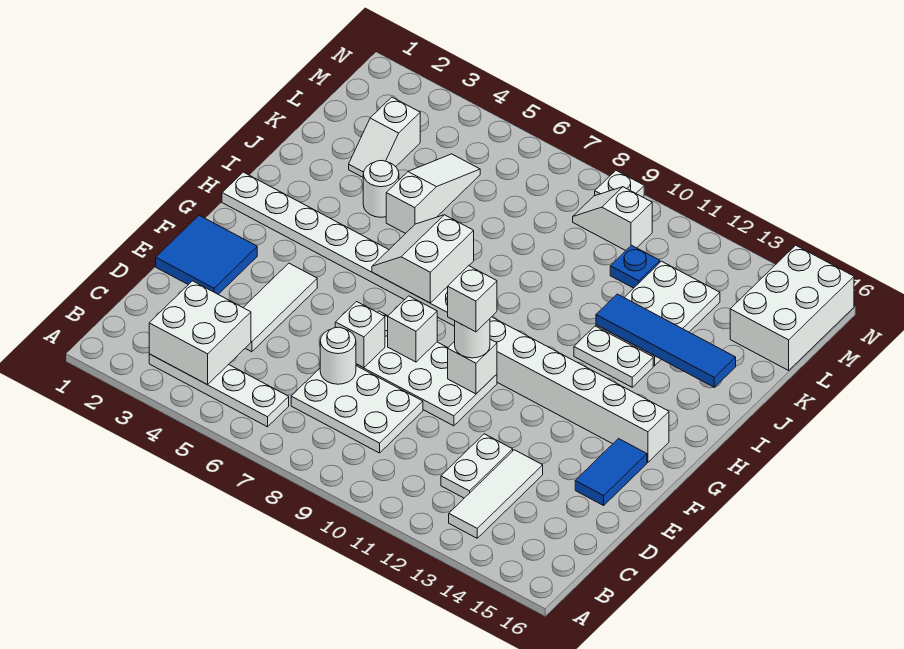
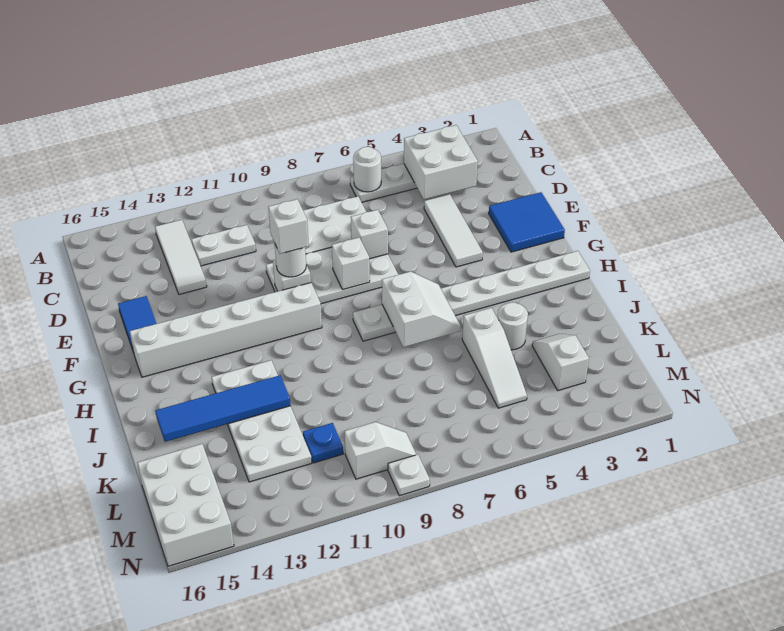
white 1x2 plate [441,434,513,498] -> white 1x2 plate turned to [191,225,256,266]
white 1x1 round brick [320,327,356,384] -> white 1x1 round brick moved to [353,147,381,192]

